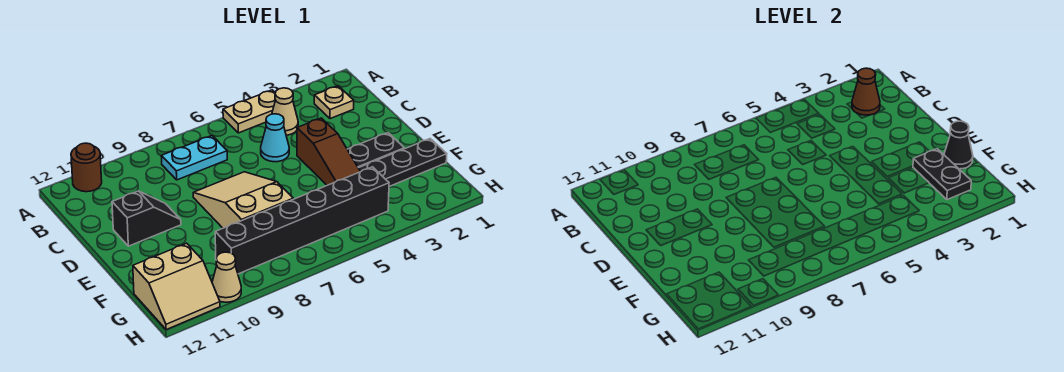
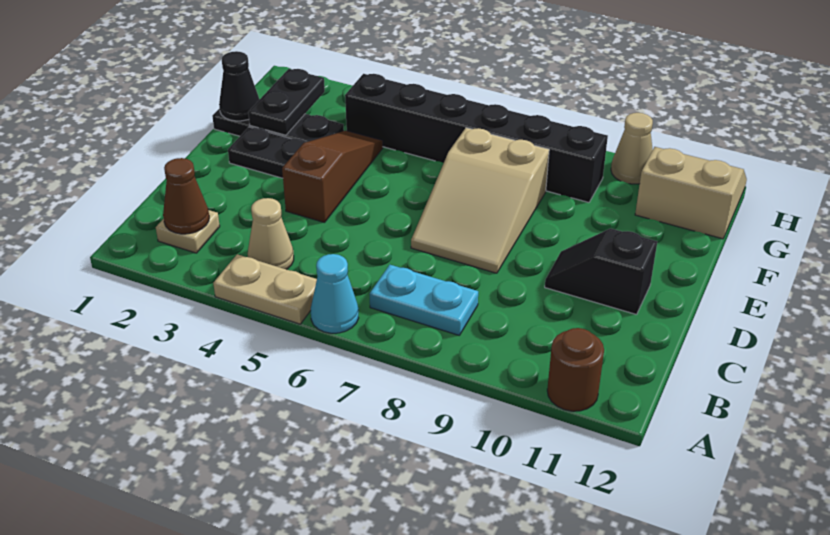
cyan 1x1 cone [261,114,289,162] -> cyan 1x1 cone moved to [311,254,359,333]

